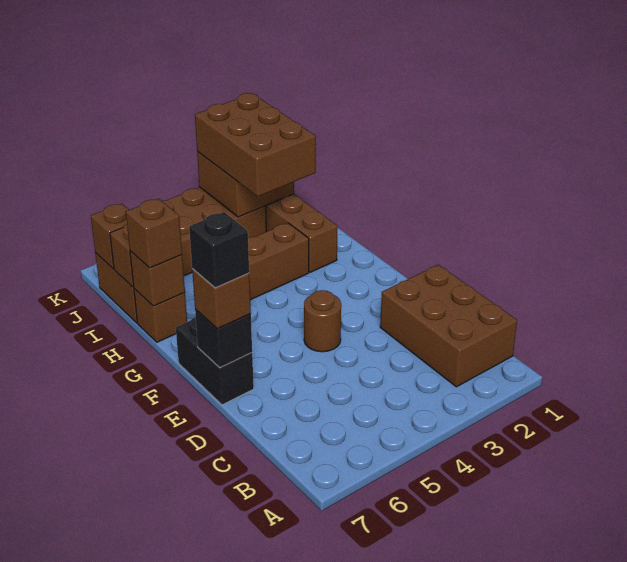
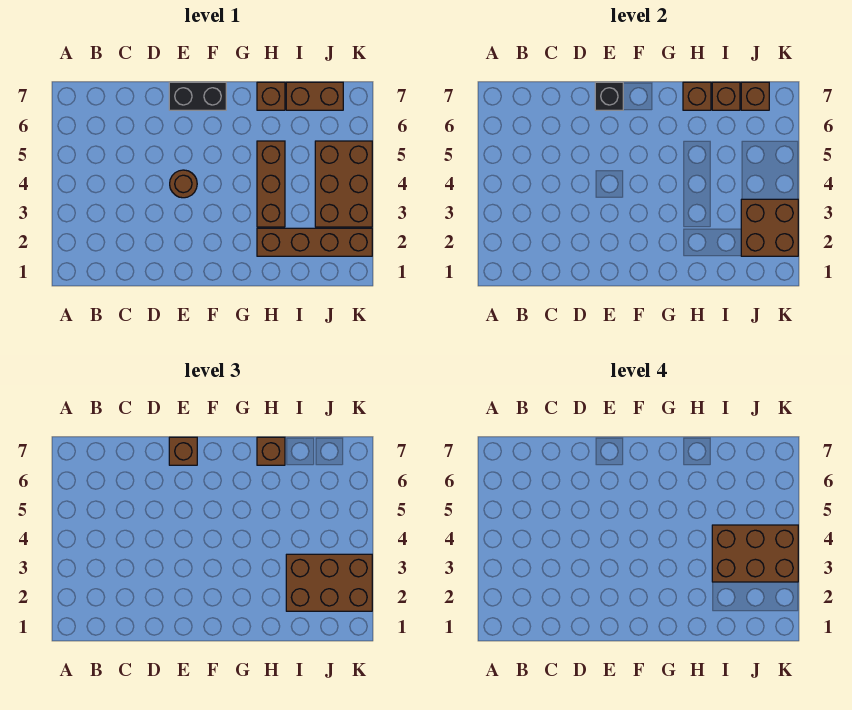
brown 2x3 brick [380,265,517,387] -> brown 2x3 brick moved to [712,525,798,582]
black 1x1 brick [189,212,249,288] -> none

